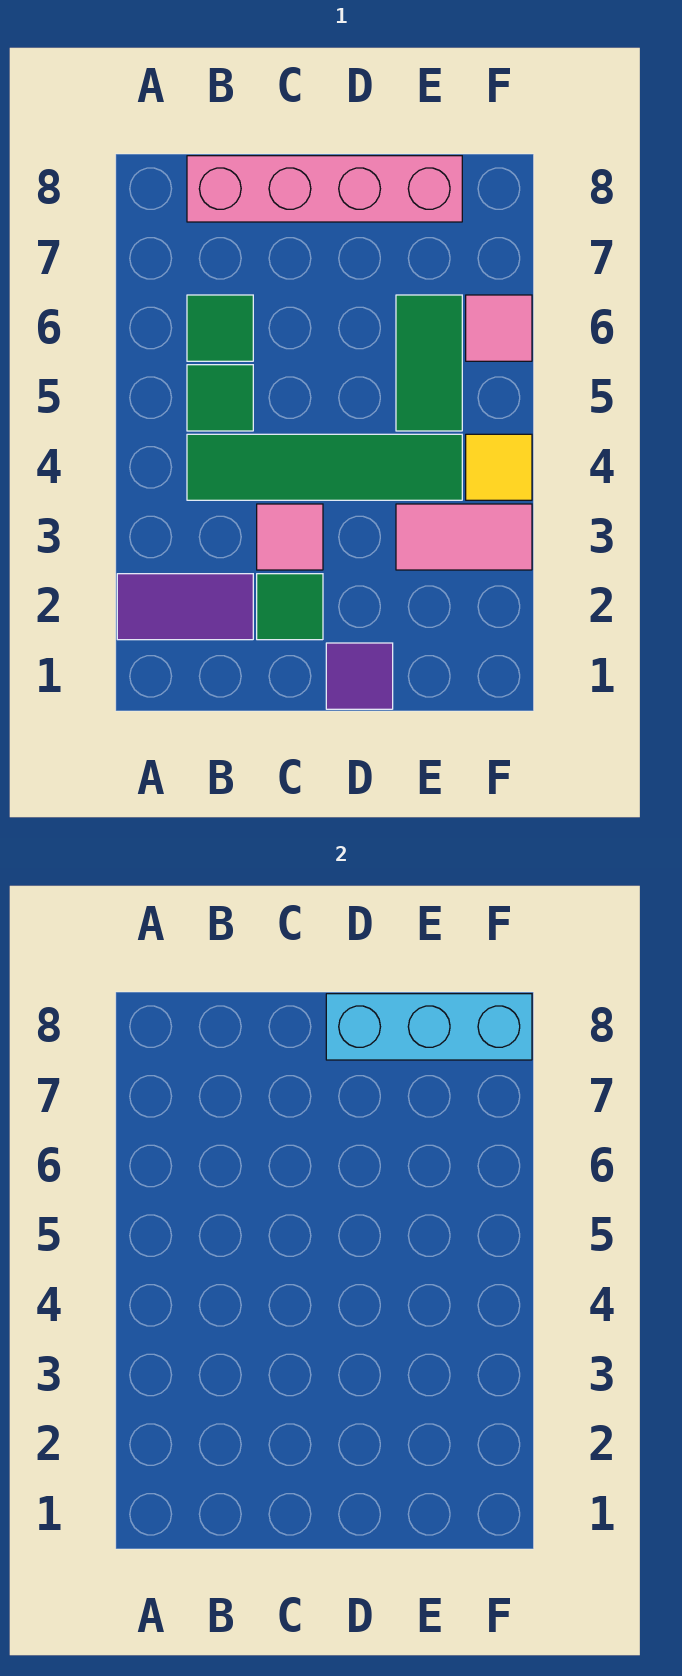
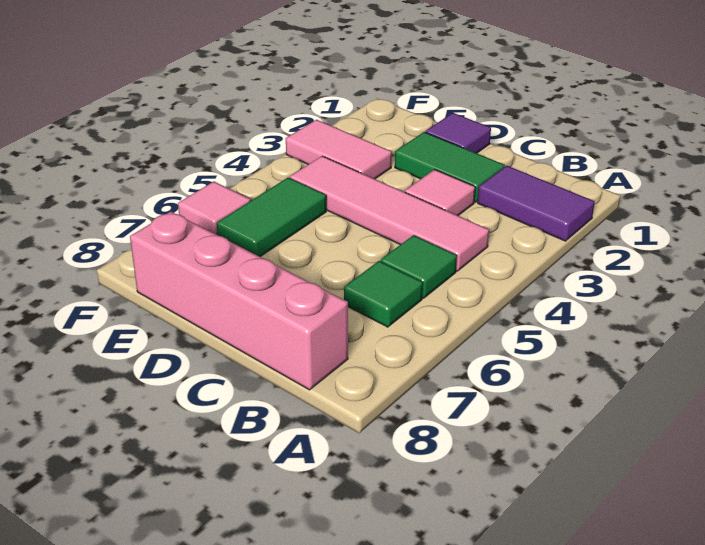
green 1x4 tile [187,434,462,500] -> pink 1x4 tile [290,156,489,271]
green 1x1 tile [257,574,323,640] -> green 1x2 tile [395,132,505,202]
cyan 1x3 brick [326,994,532,1060] -> none
yellow 1x1 tile [466,434,532,500] -> none

